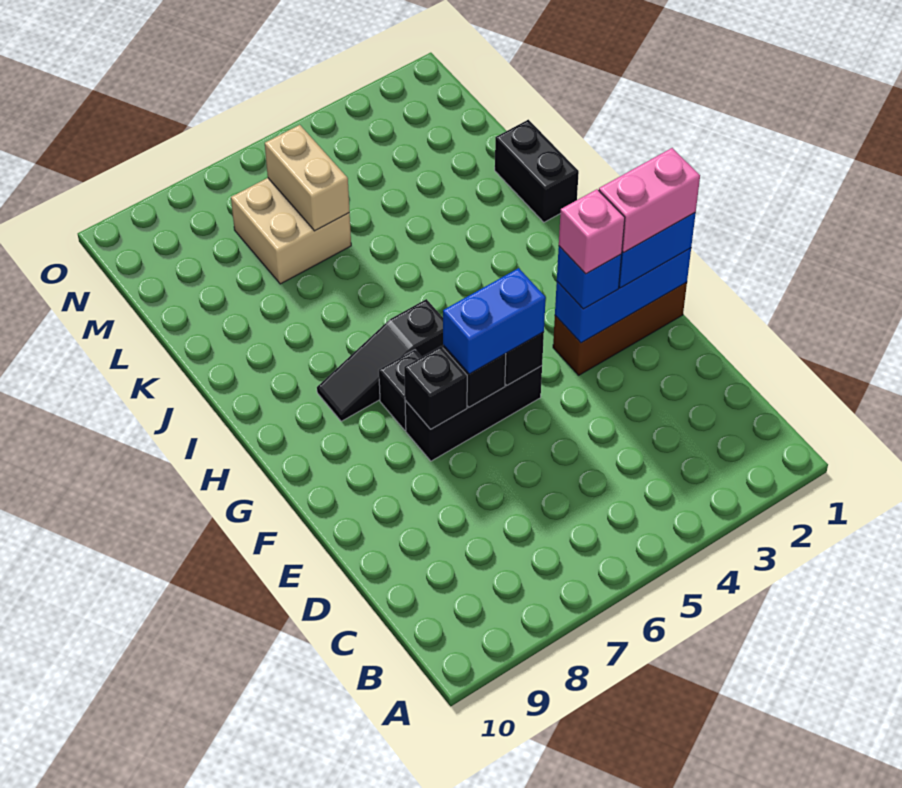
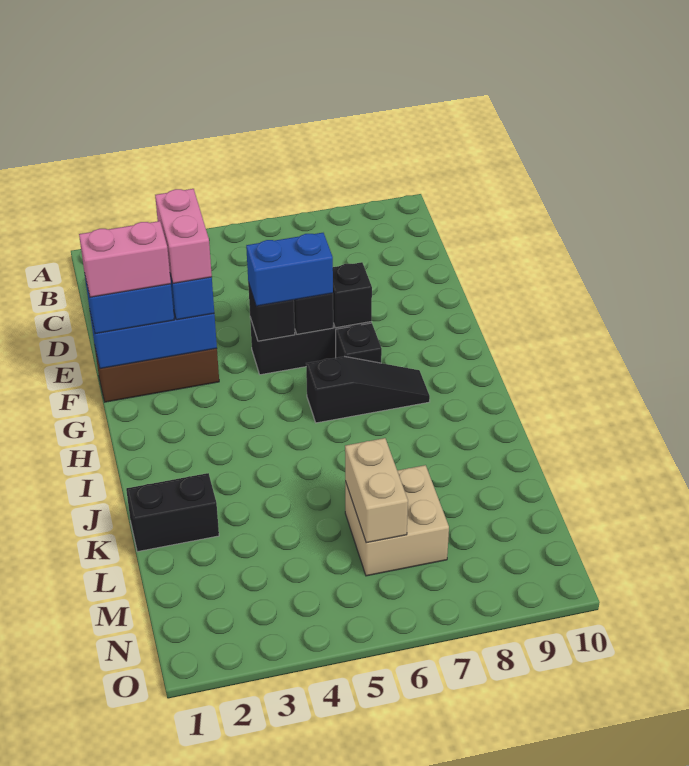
pink 1x1 brick [559,189,625,274] -> pink 1x2 brick [155,189,212,283]
black 1x2 brick [495,120,579,222] -> black 1x2 brick turned to [126,473,219,552]

